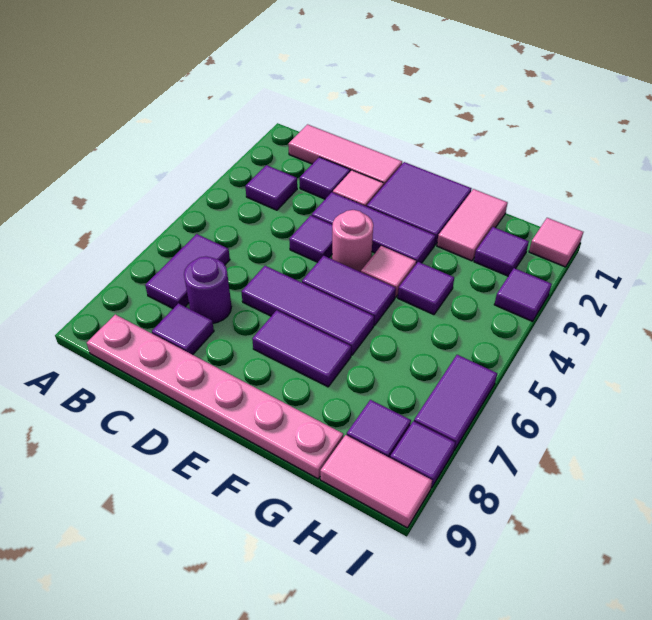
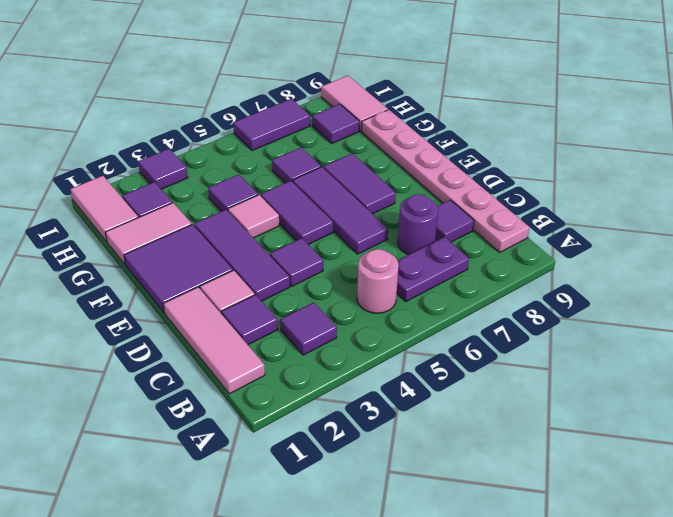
purple 1x2 tile [145,234,230,308] -> purple 1x2 plate [397,237,469,301]
pink 1x1 round brick [332,210,373,272] -> pink 1x1 round brick moved to [357,249,399,313]
pink 1x1 tile [529,218,583,267] -> pink 1x2 tile [70,176,138,242]
purple 1x1 tile [390,421,455,488] -> purple 1x1 tile moved to [272,147,321,183]

